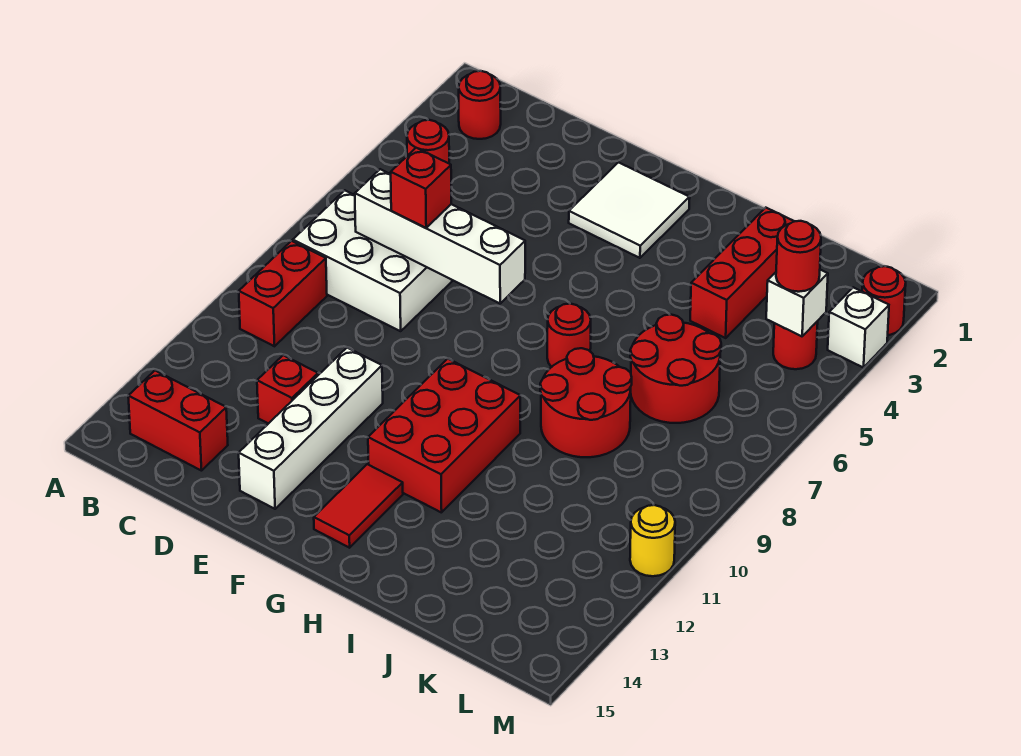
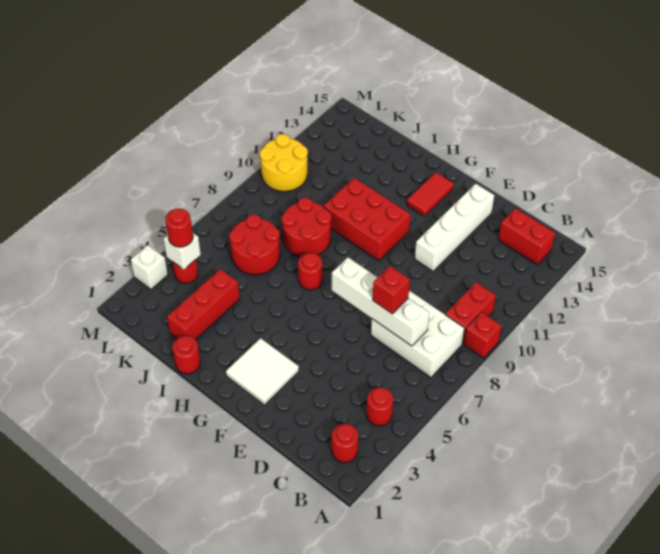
red 1x1 brick [257,355,318,424] -> red 1x1 brick moved to [464,312,502,358]
red 2x3 brick [368,359,520,513] -> red 2x3 brick turned to [323,178,410,261]
red 1x1 round brick [862,266,906,335] -> red 1x1 round brick moved to [173,336,200,374]
yellow 1x1 round brick [630,505,675,576] -> yellow 2x2 round brick [260,134,308,191]

